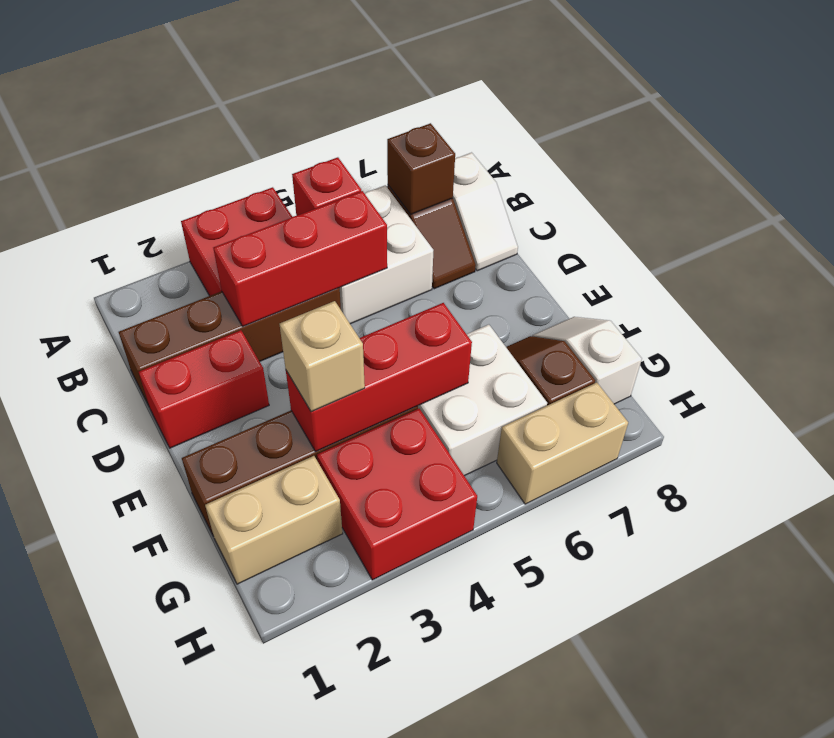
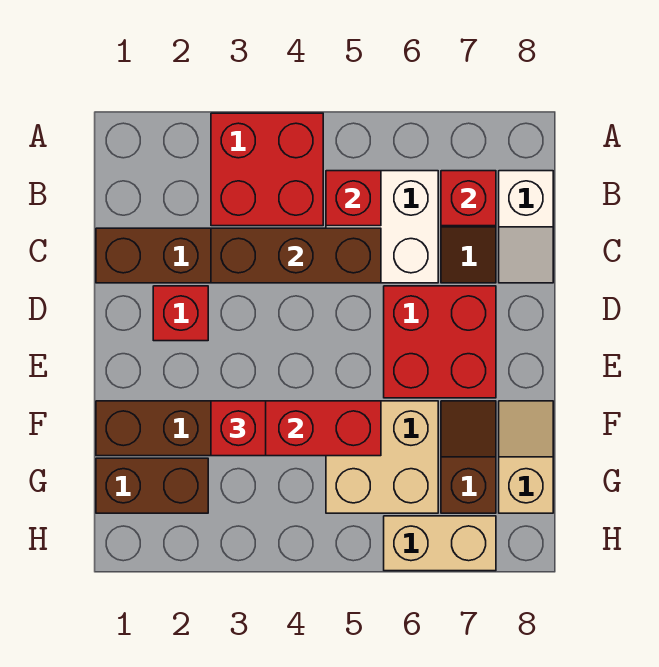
brown 1x1 brick [387,123,455,215] -> red 1x1 brick [441,171,496,226]
red 1x3 brick [213,191,387,326] -> brown 1x3 brick [211,228,381,283]
red 1x2 brick [139,330,269,448] -> red 1x1 brick [153,286,208,341]
tan 1x1 brick [279,301,365,412] -> red 1x1 brick [211,401,266,456]
white 2x2 brick [418,325,547,476] -> tan 2x2 brick [326,401,438,513]
white 1x2 slope [532,317,642,404] -> tan 1x2 slope [499,401,553,513]
tan 1x2 brick [205,456,343,584] -> brown 1x2 brick [96,458,208,513]
red 2x2 brick [317,408,477,580] -> red 2x2 brick moved to [384,286,496,398]

